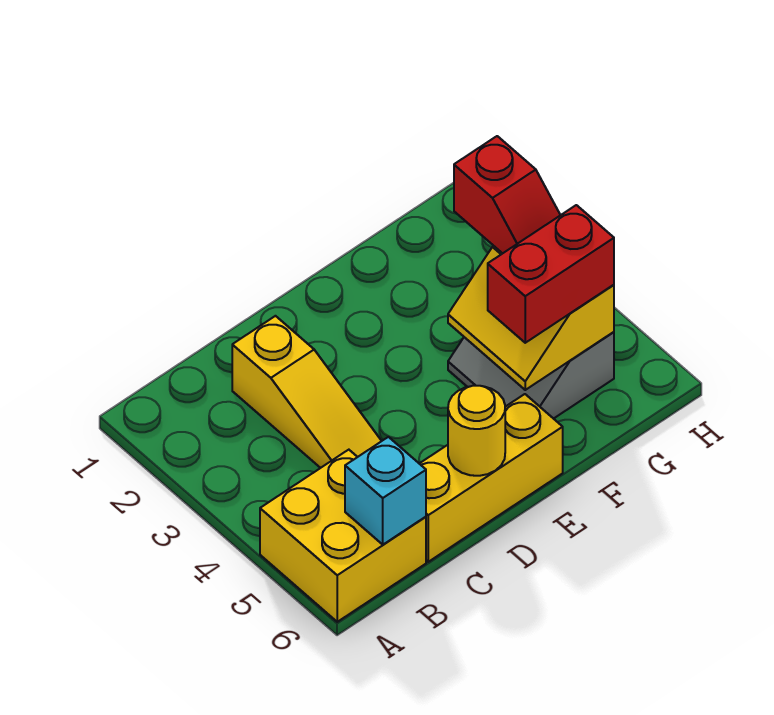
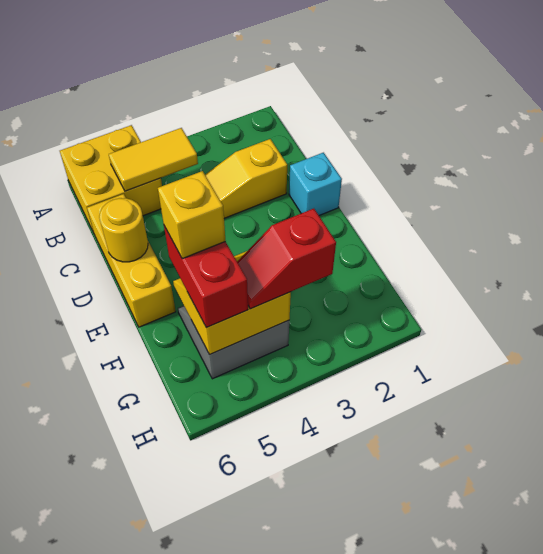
none -> yellow 1x2 tile [109,128,198,191]
cyan 1x1 brick [345,437,426,545] -> cyan 1x1 brick moved to [289,153,342,216]
none -> yellow 1x1 brick [158,171,225,259]

